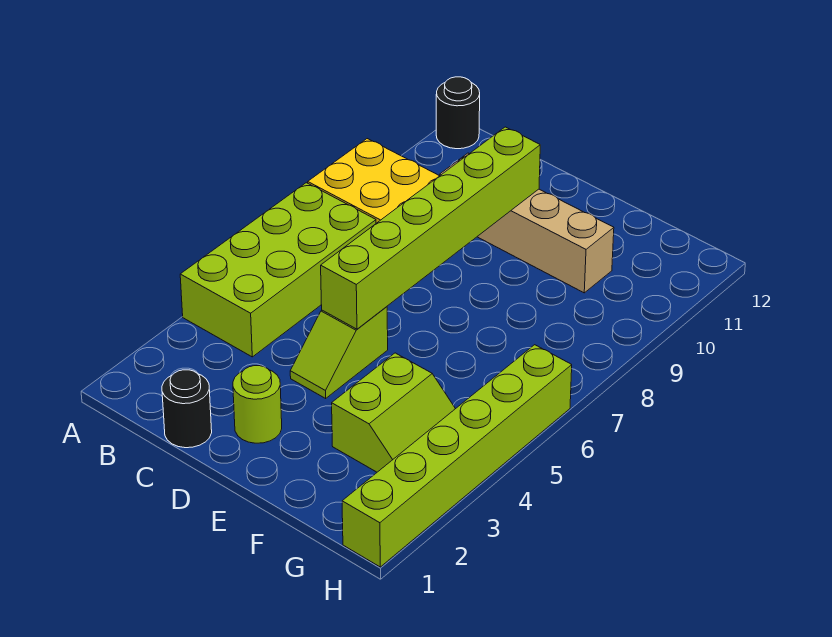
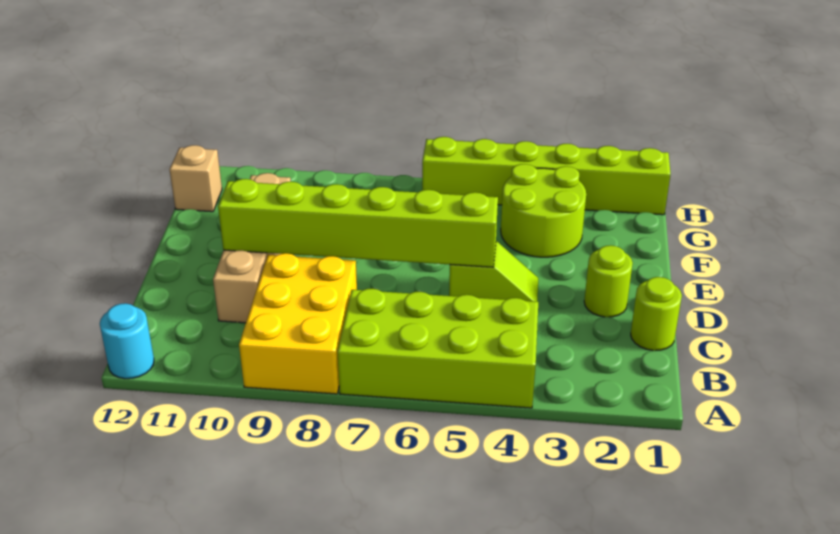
black 1x1 round brick [436,77,480,149] -> cyan 1x1 round brick [100,303,154,379]
black 1x1 round brick [162,370,212,448] -> lime 1x1 round brick [631,277,682,351]
lime 2x2 slope [332,353,455,472] -> lime 2x2 round brick [501,164,586,257]
none -> tan 1x1 brick [169,145,222,212]

